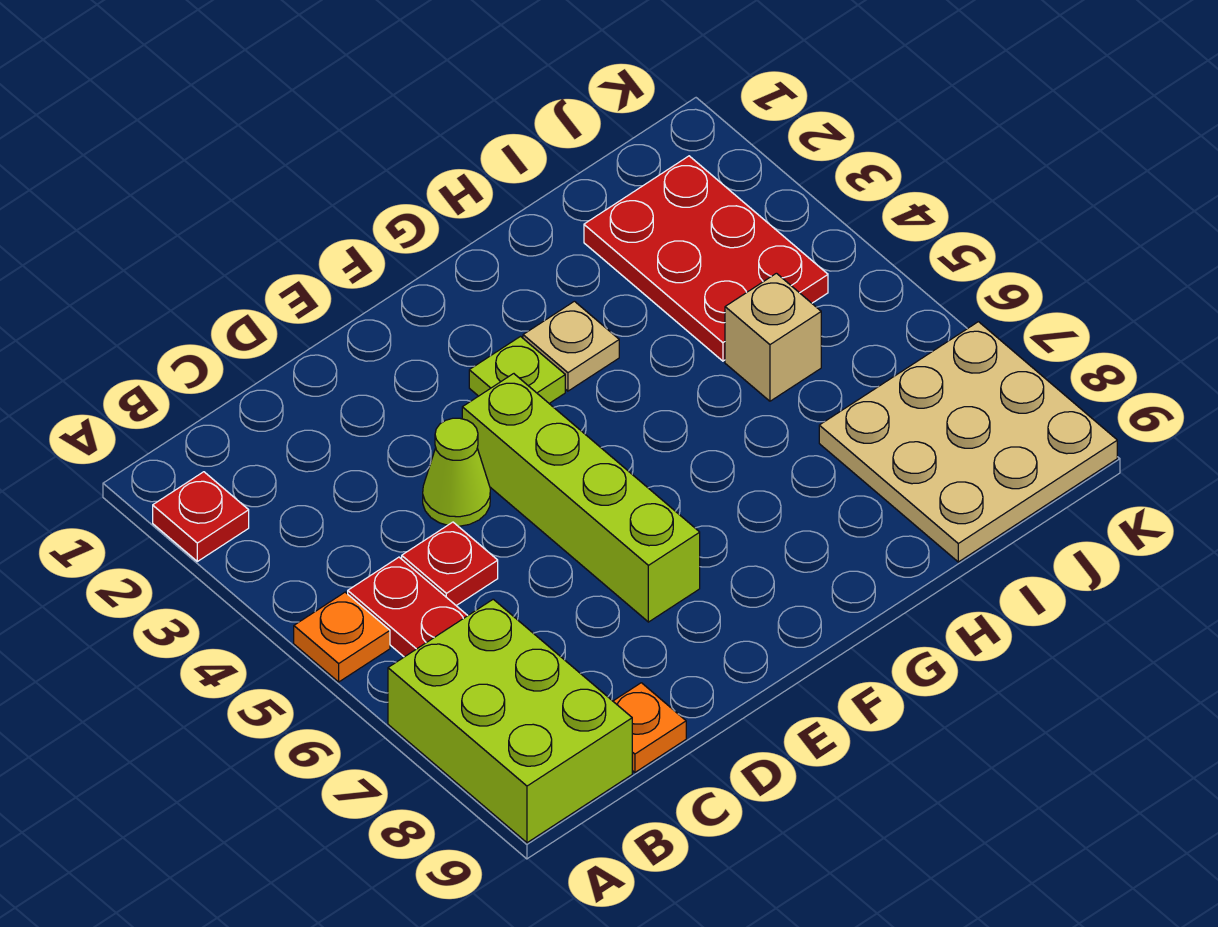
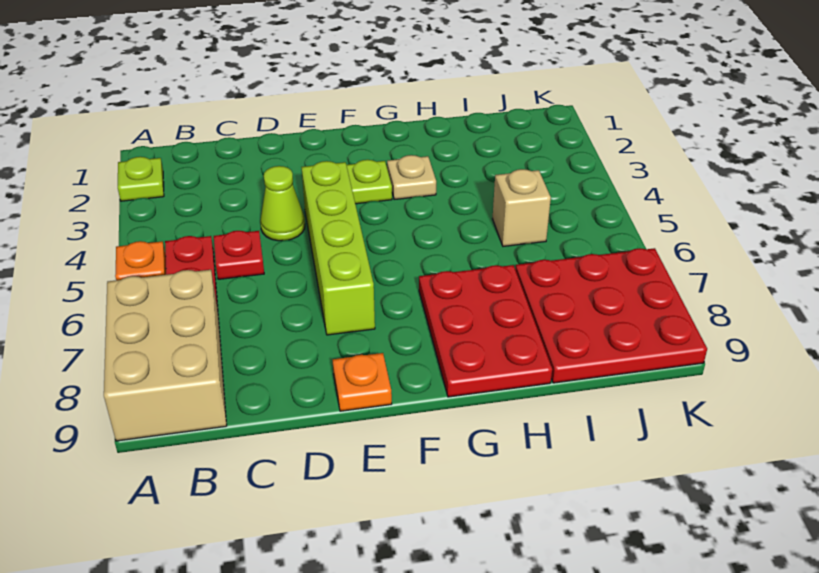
red 1x1 plate [153,472,249,561] -> lime 1x1 plate [118,157,164,201]
lime 2x3 brick [388,599,632,843] -> tan 2x3 brick [104,270,227,441]
orange 1x1 plate [613,683,686,772] -> orange 1x1 plate moved to [333,353,392,411]
red 2x3 plate [584,156,828,361] -> red 2x3 plate moved to [419,265,552,397]
tan 3x3 plate [819,322,1117,562] -> red 3x3 plate [515,248,707,383]

